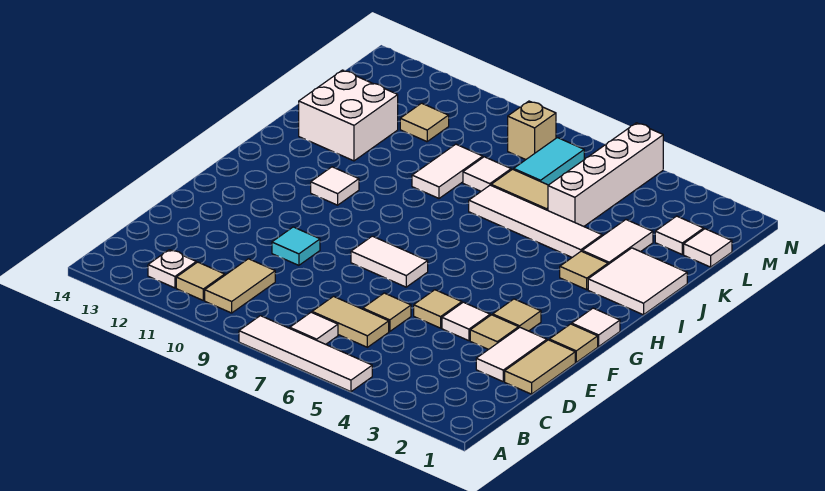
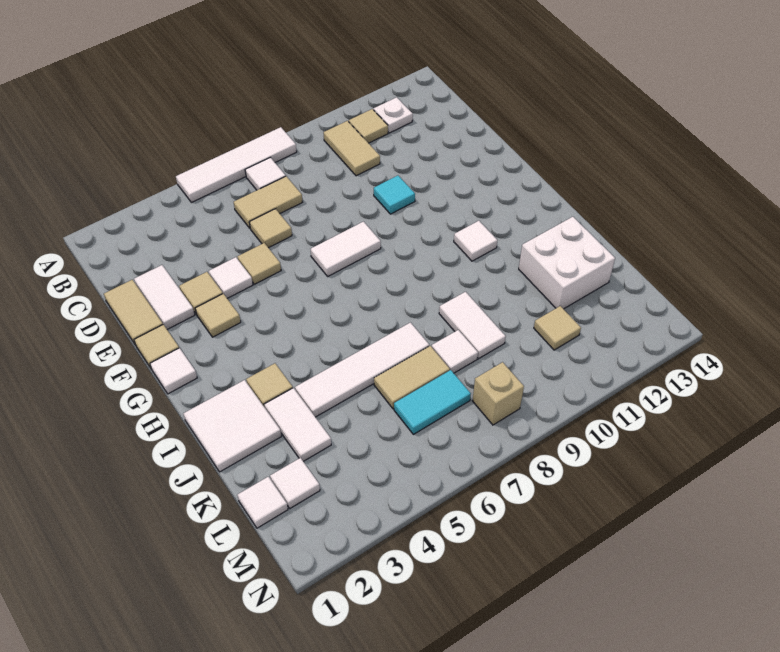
white 1x4 brick [548,123,663,226] -> none
cyan 1x2 tile [514,138,584,185] -> cyan 1x2 tile turned to [394,370,471,434]

